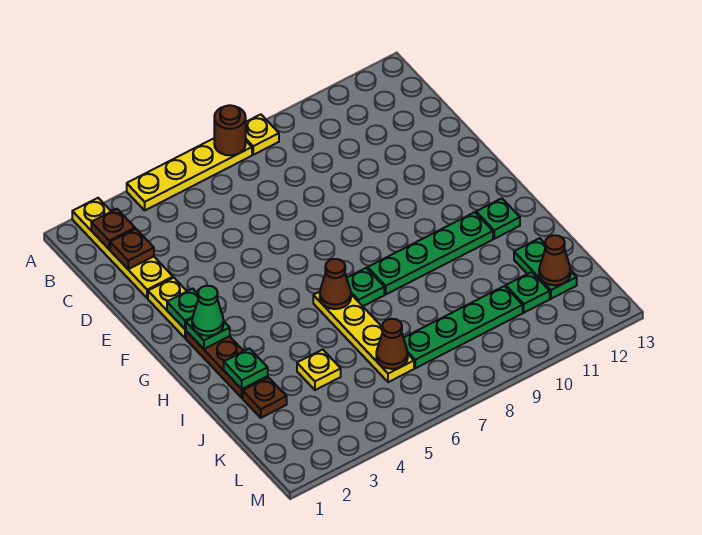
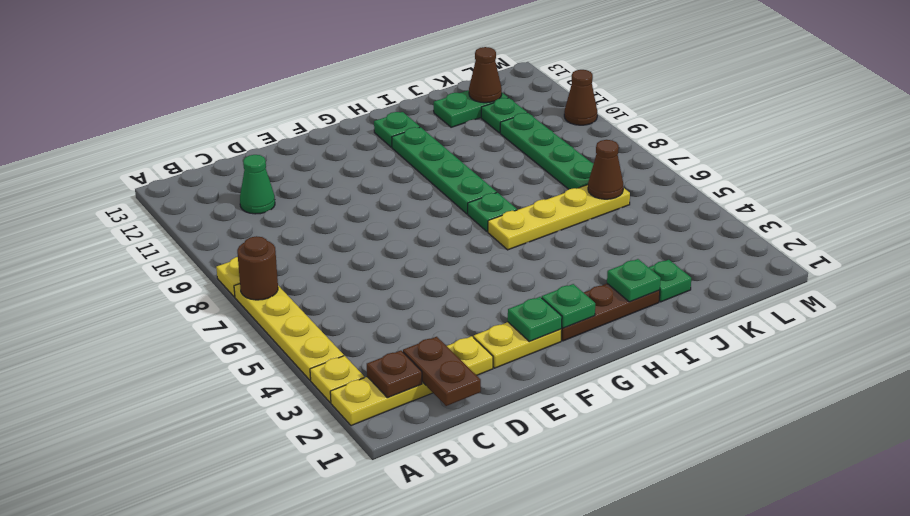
brown 1x1 plate [110,229,154,269] -> brown 1x2 plate [403,337,481,406]
green 1x1 cone [192,286,224,336] -> green 1x1 cone moved to [240,155,275,214]
brown 1x1 cone [320,259,351,309] -> brown 1x1 cone moved to [564,70,597,125]
brown 1x1 plate [243,377,287,418] -> green 1x1 plate [649,260,691,302]
yellow 1x1 plate [297,350,341,390] -> yellow 1x1 plate moved to [310,356,364,403]

